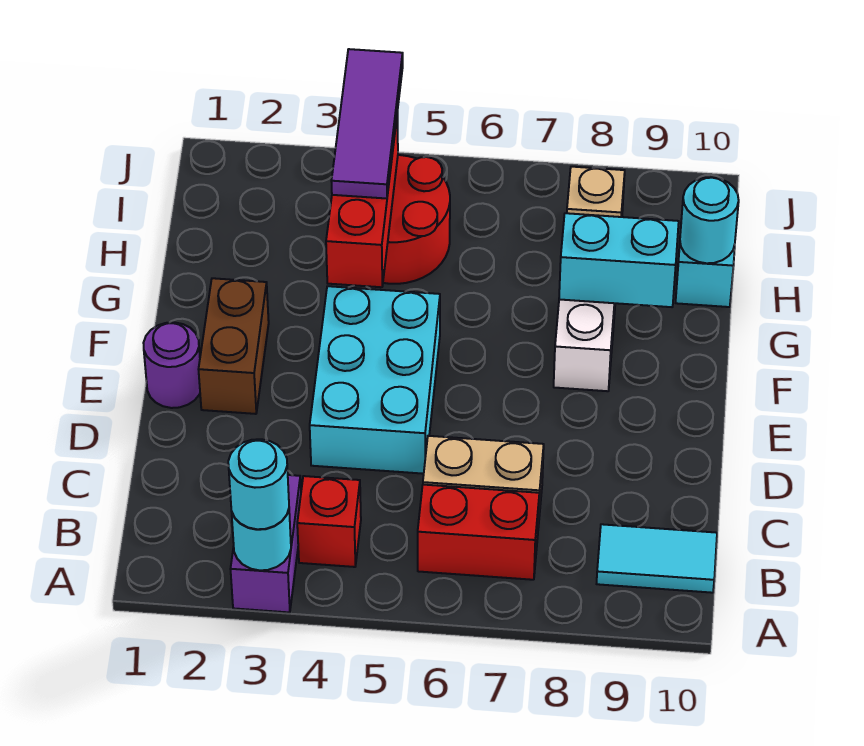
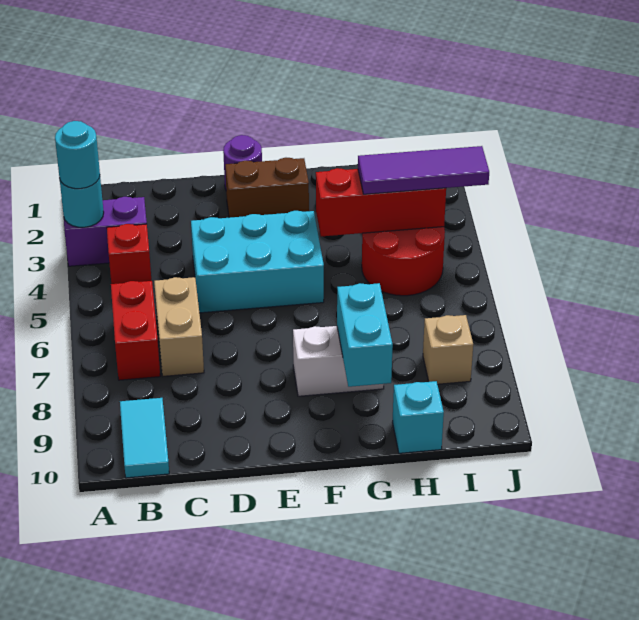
cyan 1x1 round brick [680,177,739,263] -> none

